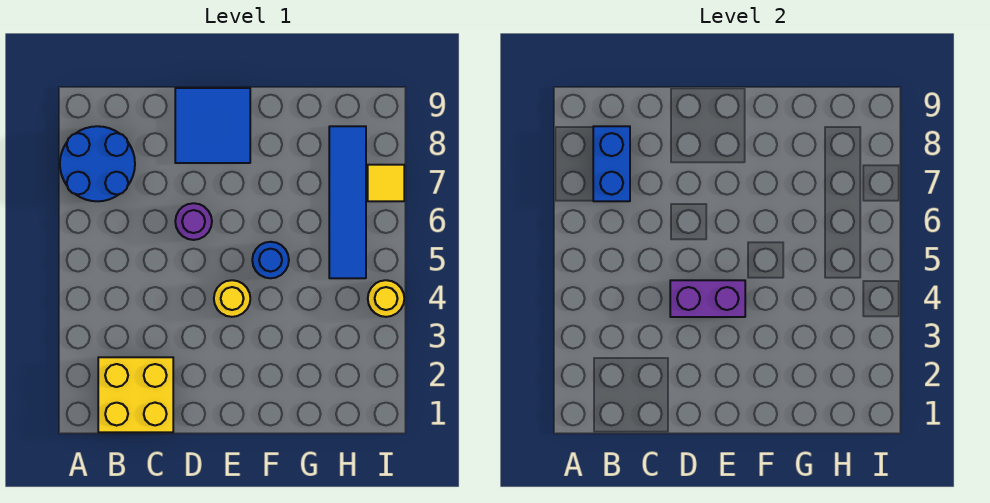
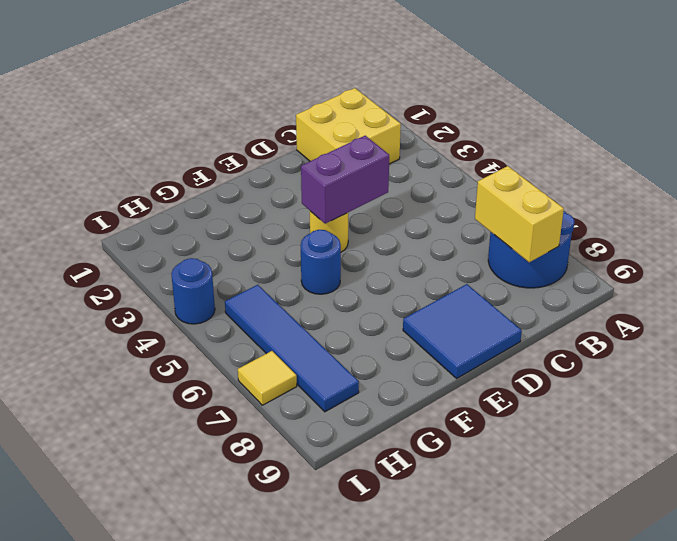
blue 1x2 brick [593,126,630,201] -> yellow 1x2 brick [475,166,564,262]
purple 1x1 round brick [175,203,212,240] -> none
yellow 1x1 round brick [368,280,404,317] -> blue 1x1 round brick [171,258,215,324]

